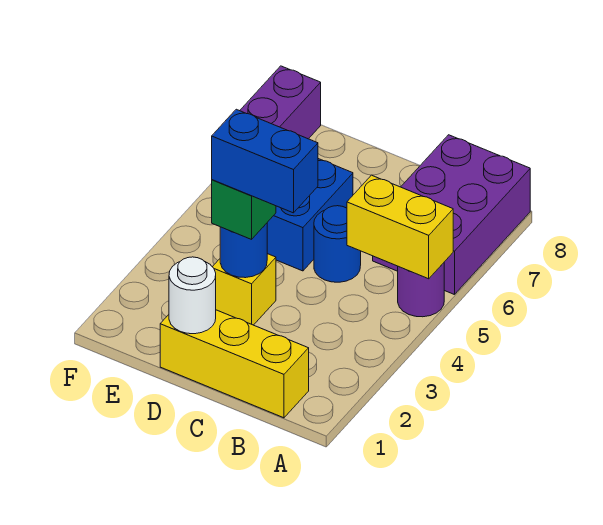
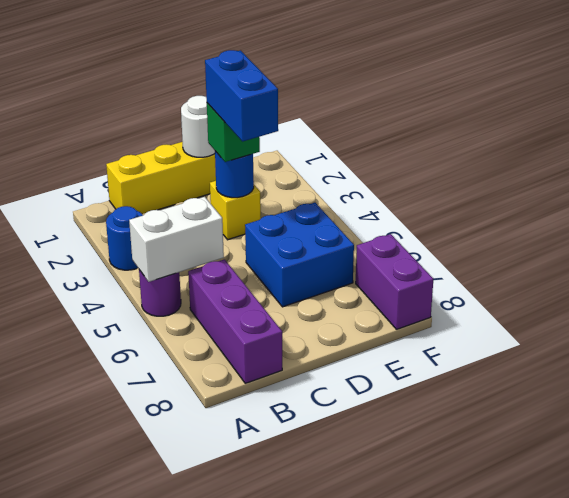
yellow 1x2 brick [347,175,453,279] -> white 1x2 brick [129,197,224,282]
purple 2x3 brick [373,135,530,295] -> purple 1x3 brick [188,259,282,383]
blue 1x2 brick [212,109,318,213] -> blue 1x2 brick turned to [205,50,278,142]
blue 1x1 round brick [314,206,361,282] -> blue 1x1 round brick moved to [106,206,143,270]

